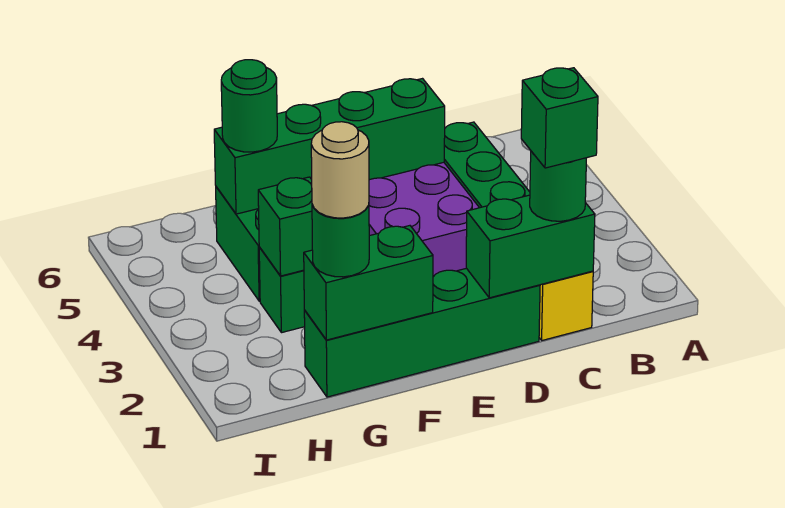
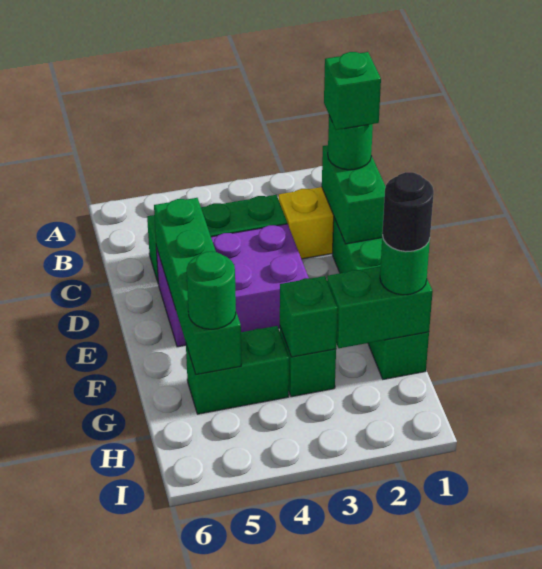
green 1x2 brick [304,226,433,340] -> green 1x2 brick turned to [327,266,433,348]
tan 1x1 round brick [311,122,369,218] -> black 1x1 round brick [382,172,434,251]

